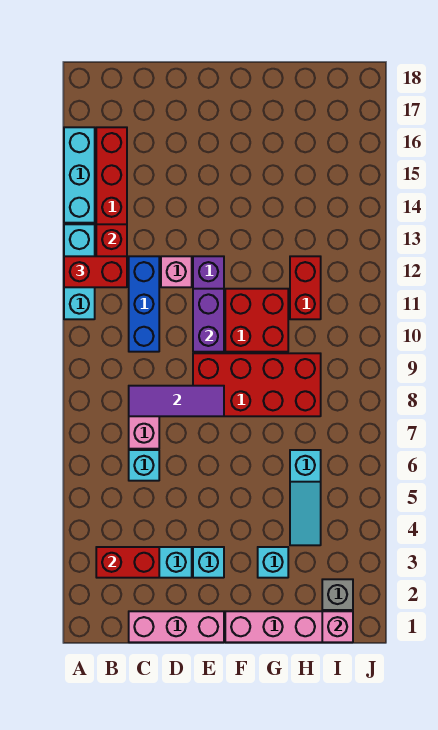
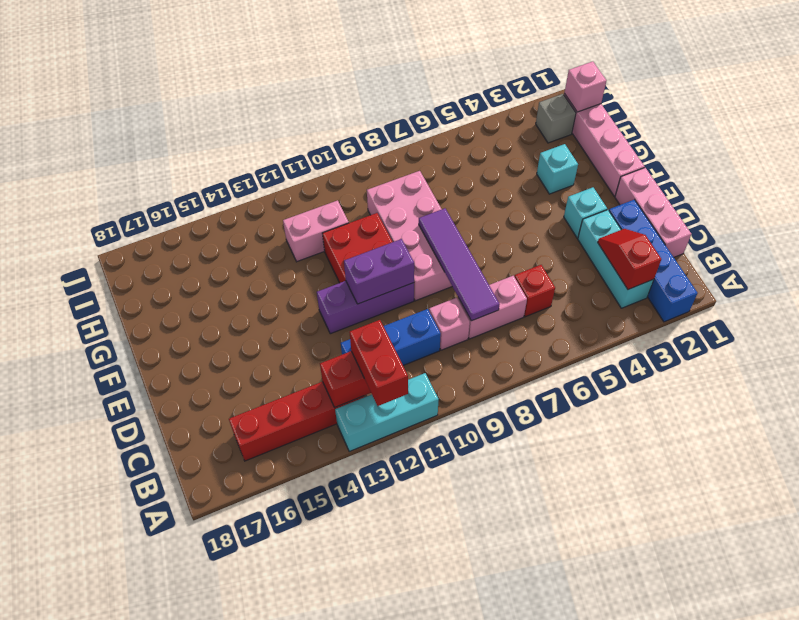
none -> blue 1x4 brick [609,200,698,322]
cyan 1x3 brick [64,127,95,223] -> none
red 1x2 brick [96,547,159,578] -> red 1x2 slope [598,229,661,289]
cyan 1x1 brick [129,450,159,481] -> red 1x1 brick [515,265,555,317]
purple 1x3 tile [129,386,224,416] -> purple 1x4 tile [419,208,500,321]
pink 1x1 brick [161,256,192,287] -> pink 1x1 brick moved to [429,298,470,350]
red 2x4 brick [193,353,321,416] -> pink 2x4 brick [367,171,452,301]
cyan 1x3 slope [290,450,321,545] -> none
red 1x2 brick [290,256,321,319] -> pink 1x2 brick [283,200,349,262]

